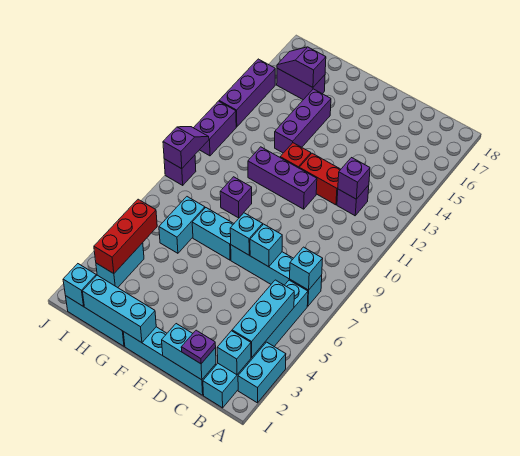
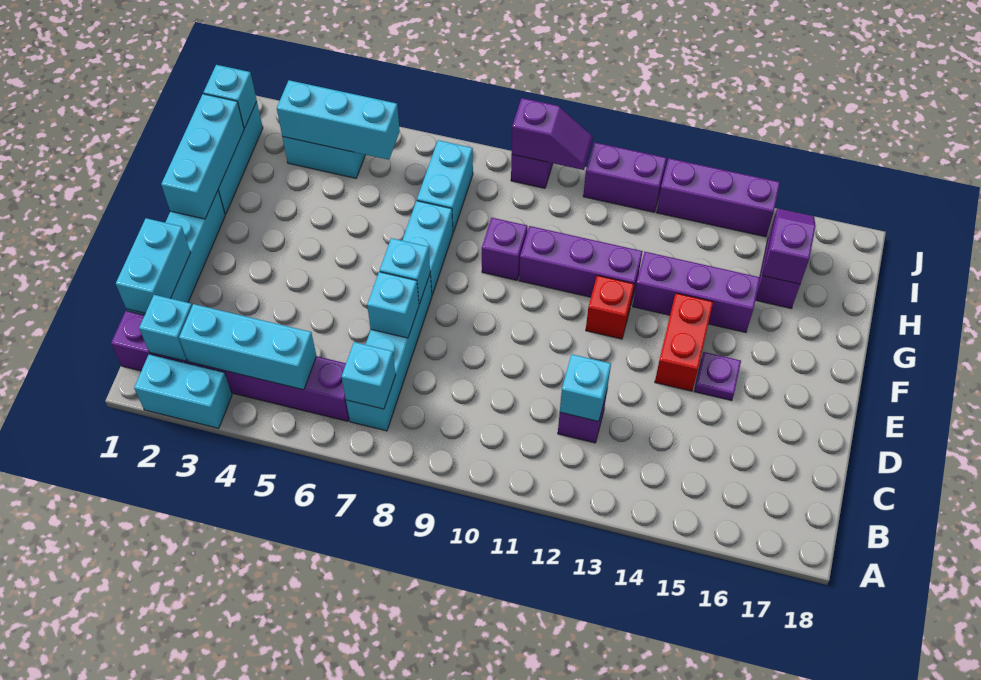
cyan 1x6 brick [203,280,308,408] -> purple 1x6 brick [111,311,349,421]
purple 1x1 plate [181,330,216,364] -> purple 1x1 plate moved to [694,352,741,401]
purple 1x1 brick [338,158,370,199] -> cyan 1x1 brick [560,354,611,422]
red 1x2 brick [299,153,341,205] -> red 1x2 brick moved to [655,293,713,391]
purple 1x3 brick [248,147,317,209] -> purple 1x3 brick turned to [519,226,643,303]
cyan 1x2 brick [159,197,205,253] -> cyan 1x2 brick turned to [417,140,473,232]
red 1x3 brick [94,199,157,274] -> cyan 1x3 brick [277,80,400,160]

